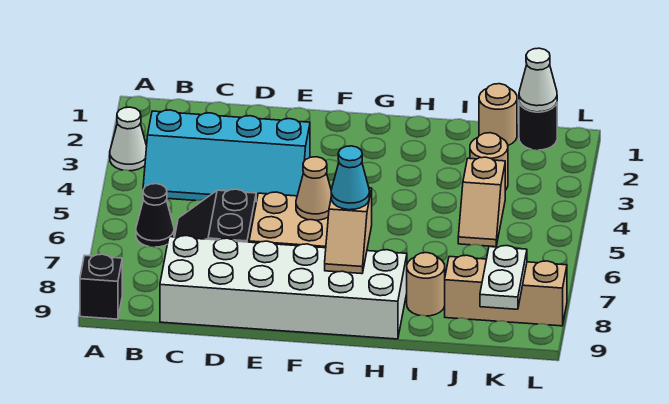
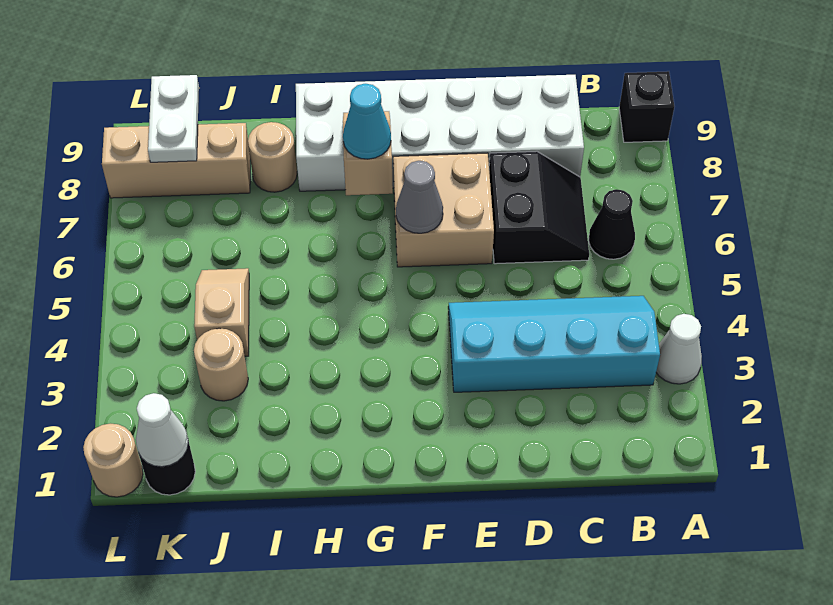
tan 1x1 cone [296,157,331,220] -> grey 1x1 cone [396,161,443,233]
tan 1x1 round brick [479,84,517,145] -> tan 1x1 round brick moved to [83,424,143,497]

